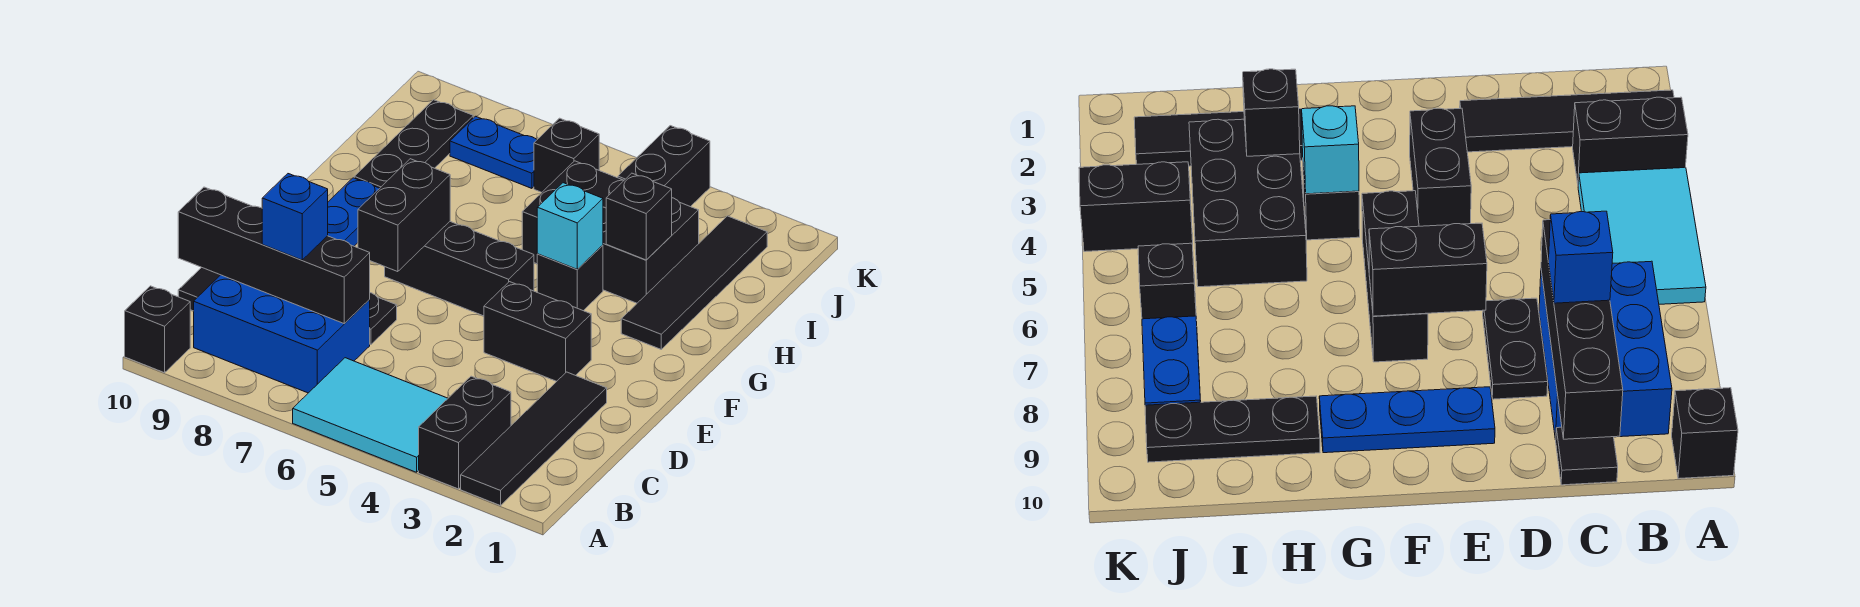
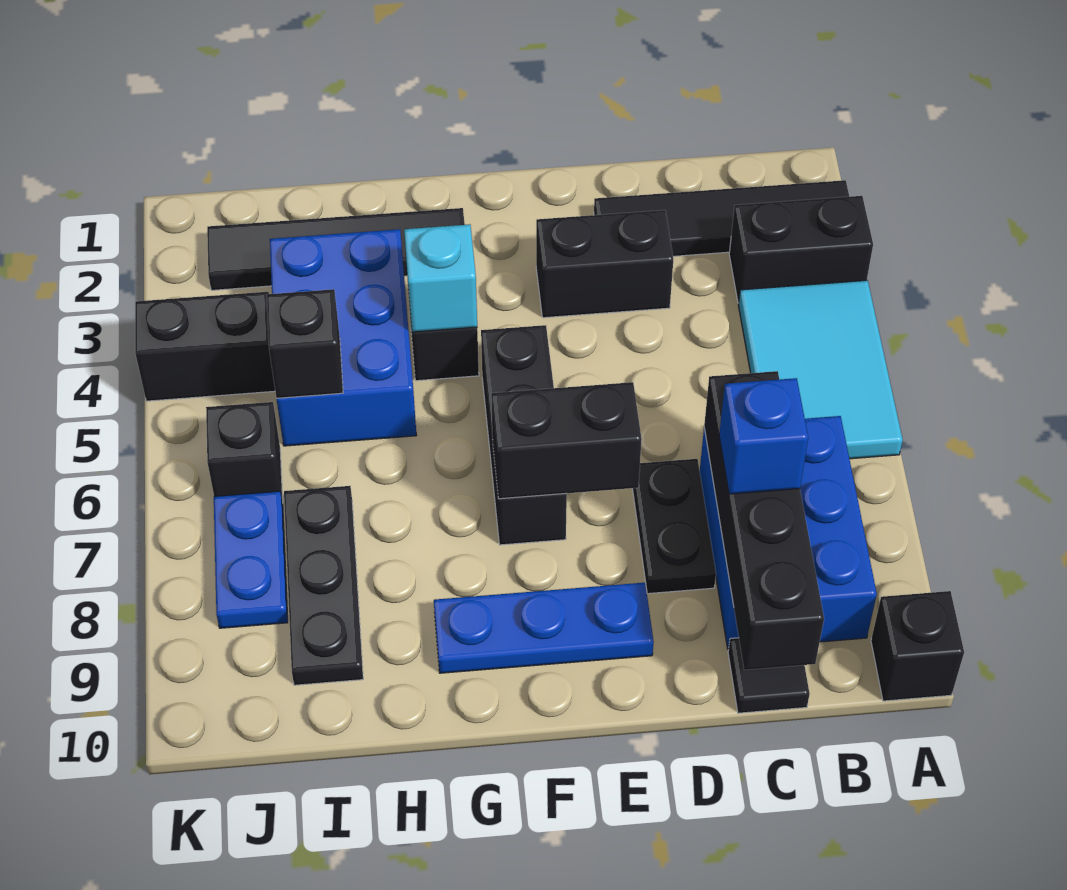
black 1x2 brick [484,282,591,381] -> black 1x2 brick turned to [536,210,673,318]
black 2x3 brick [522,161,699,303] -> blue 2x3 brick [270,229,417,446]
black 1x1 brick [606,173,672,260] -> black 1x1 brick moved to [267,289,343,398]
black 1x3 plate [354,100,473,188] -> black 1x3 plate turned to [284,486,363,685]

